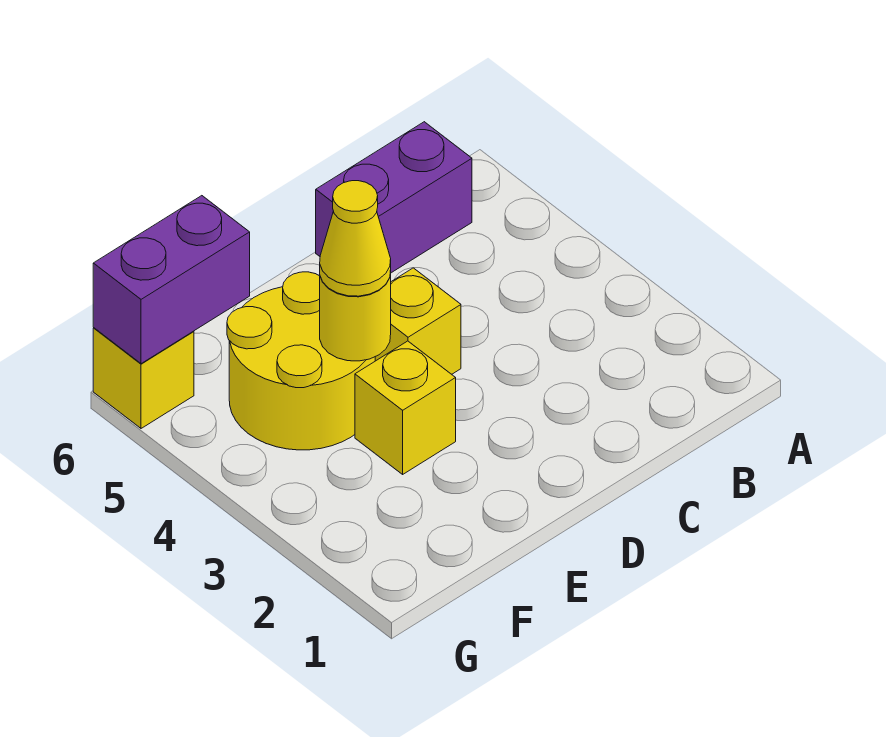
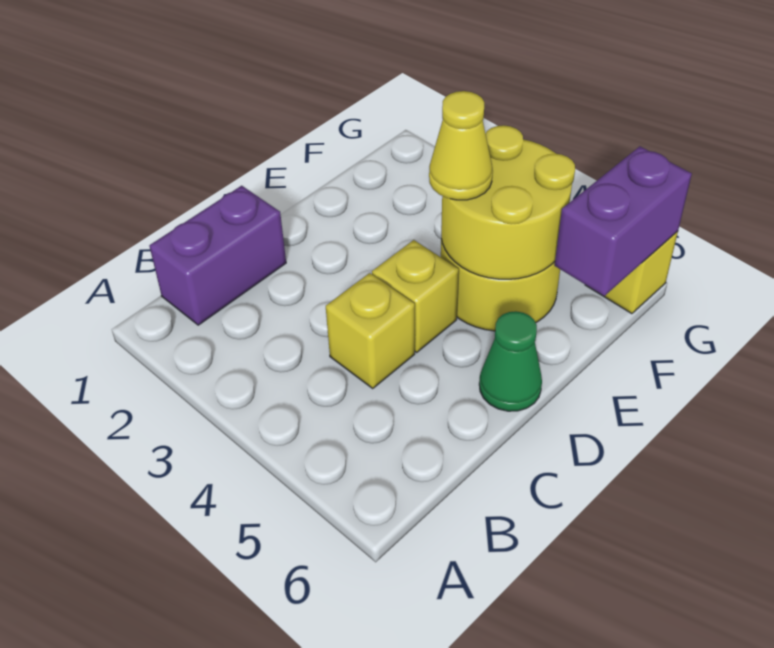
purple 1x2 brick [316,122,472,273] -> purple 1x2 brick moved to [150,186,286,325]
none -> green 1x1 cone [479,311,542,411]
yellow 1x1 brick [355,341,456,474] -> yellow 1x1 brick moved to [326,273,415,388]
yellow 1x1 round brick [320,271,391,361] -> yellow 2x2 round brick [441,125,575,279]

